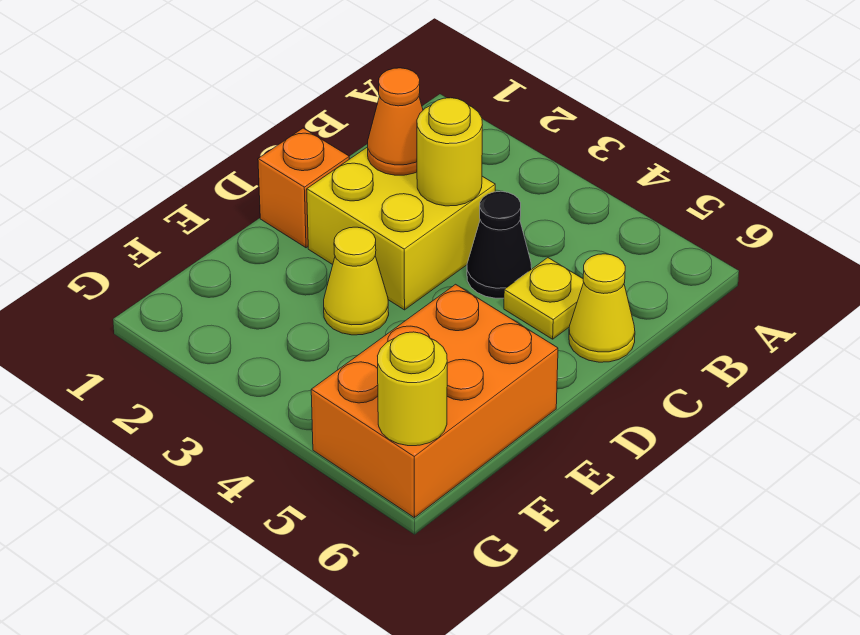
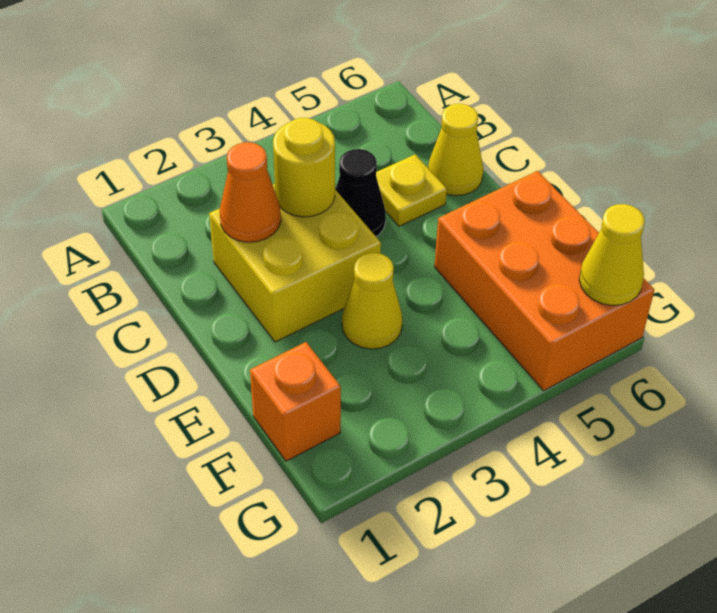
orange 1x1 brick [258,128,349,248] -> orange 1x1 brick moved to [250,342,341,461]
yellow 1x1 round brick [378,332,447,446] -> yellow 1x1 cone [579,204,645,305]

